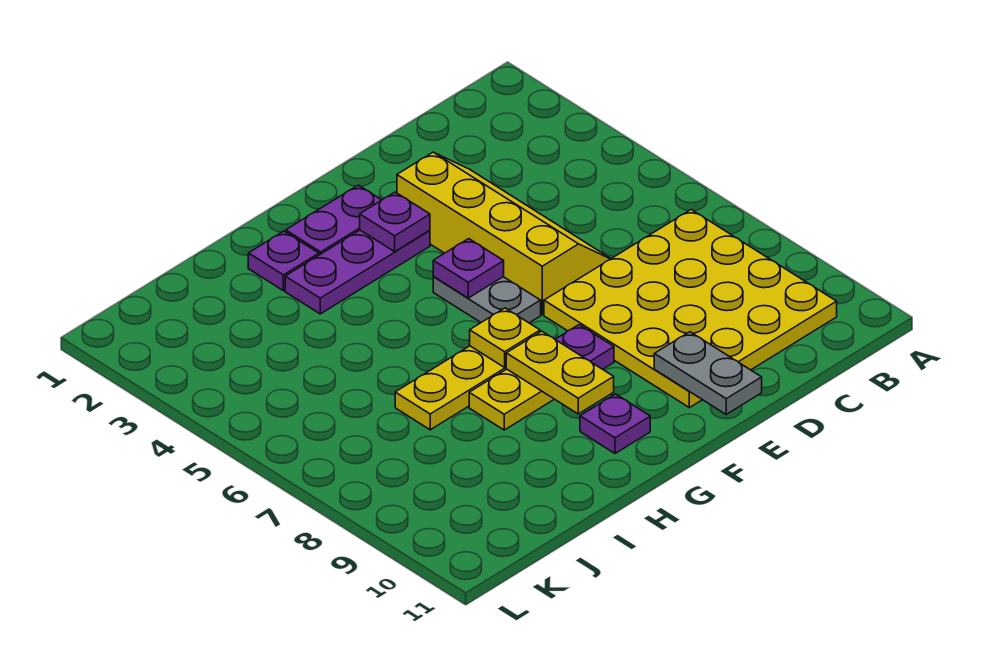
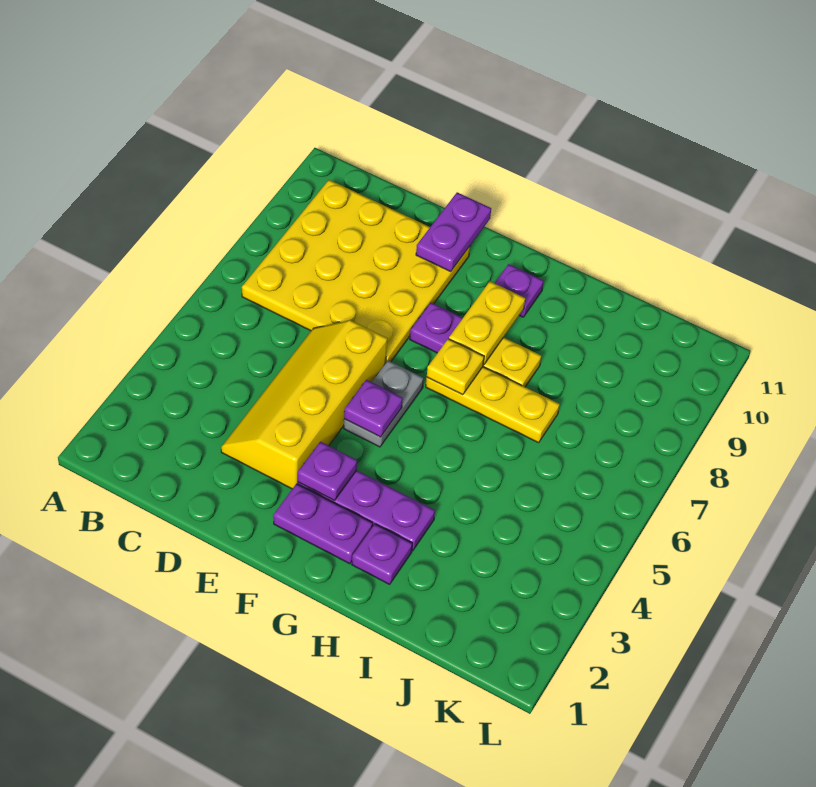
grey 1x2 plate [654,332,762,414] -> purple 1x2 plate [416,192,491,272]

